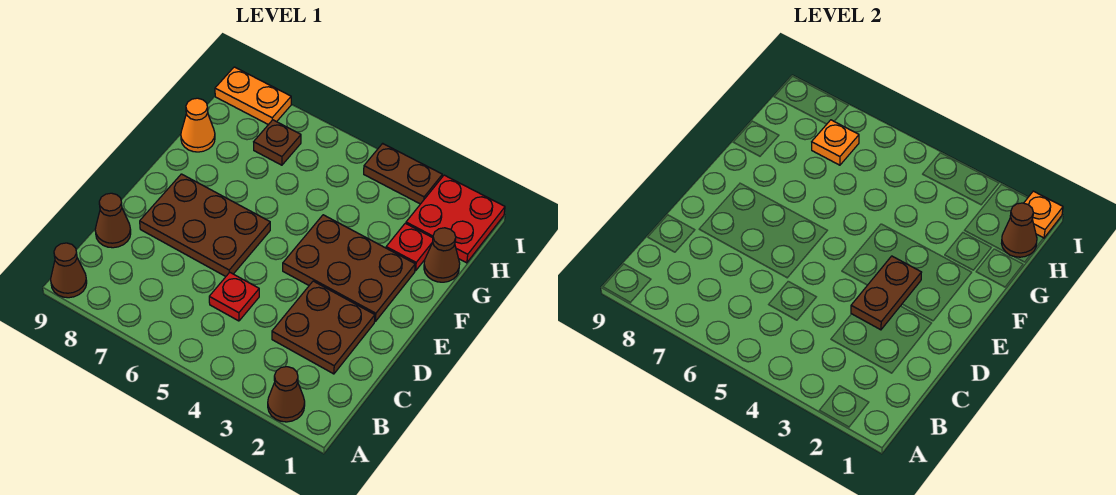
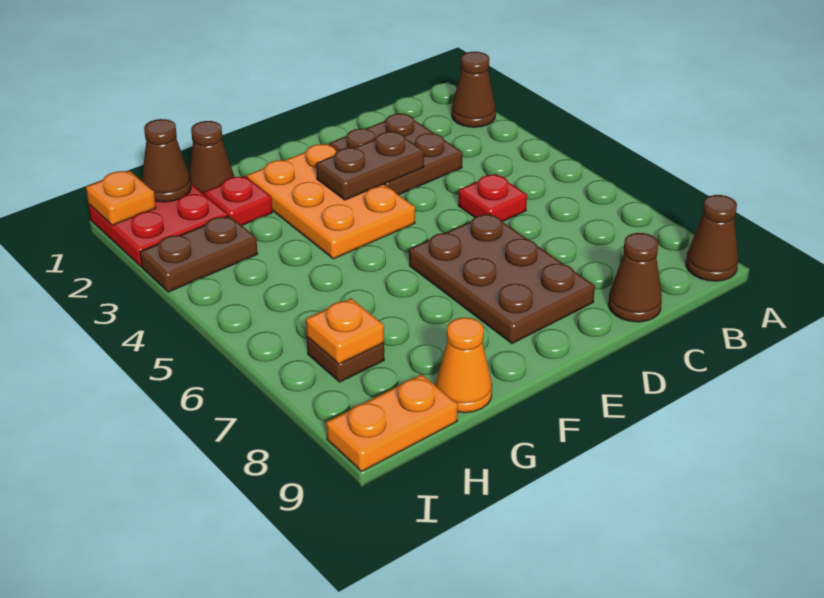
brown 2x3 plate [283,215,415,321] -> orange 2x3 plate [247,144,415,259]
brown 1x2 plate [364,143,442,204] -> brown 1x2 plate turned to [140,215,258,292]
orange 1x2 plate [215,67,291,125] -> orange 1x2 plate turned to [326,374,458,471]

